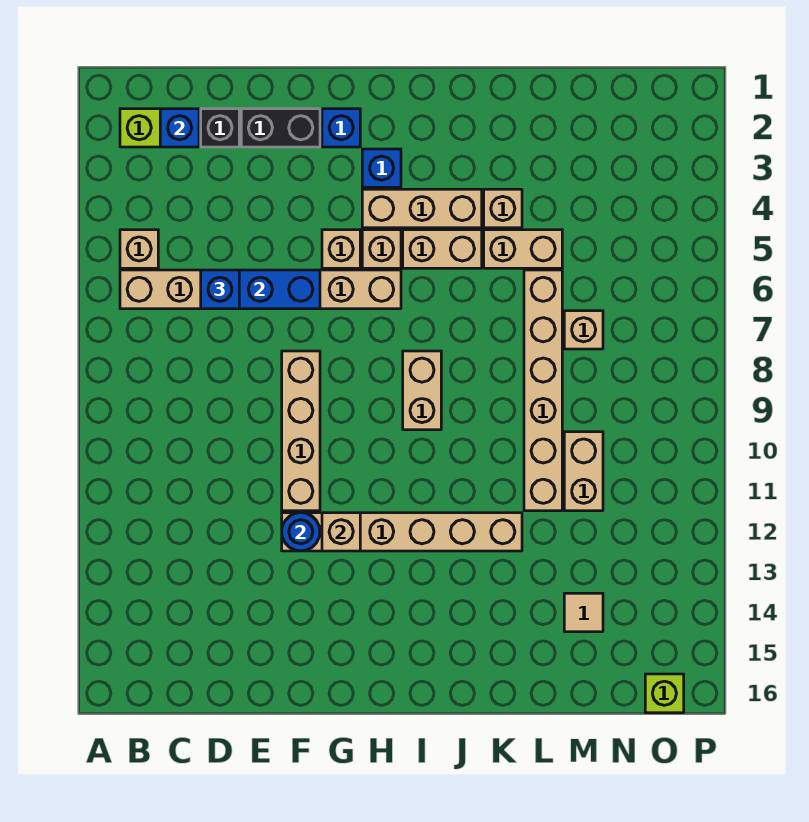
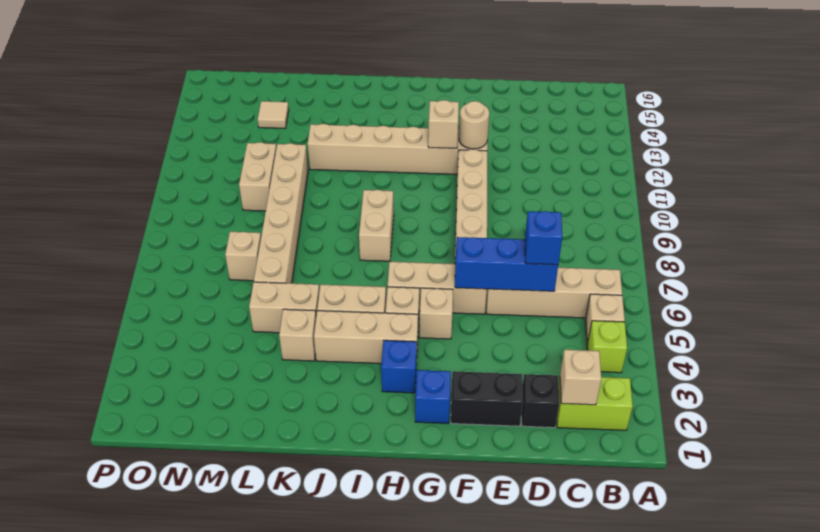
blue 1x1 brick [160,109,199,147] -> tan 1x1 brick [560,350,601,405]
blue 1x1 round brick [282,513,320,551] -> tan 1x1 round brick [459,101,489,149]
lime 1x1 brick [645,674,684,713] -> lime 1x1 brick moved to [587,321,627,373]

